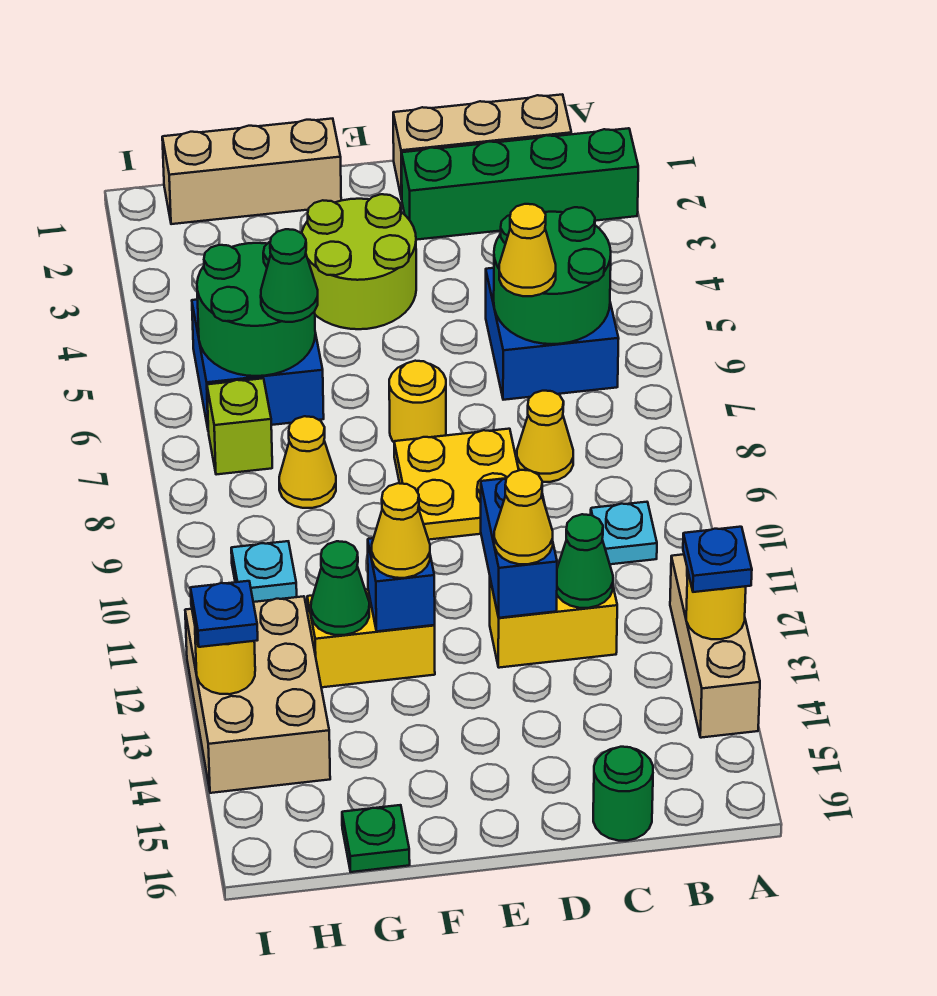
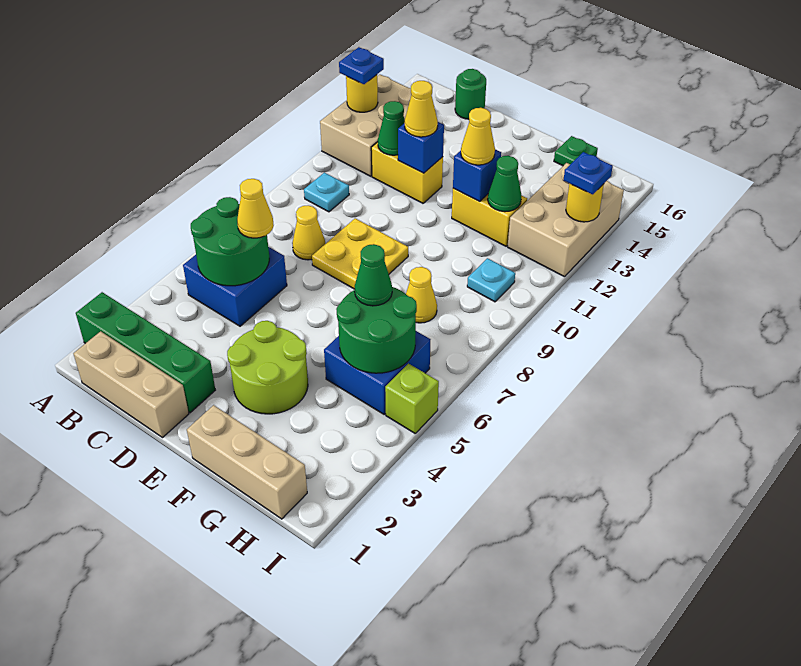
tan 1x3 brick [670,554,760,738] -> tan 2x3 brick [320,75,411,176]
blue 1x2 brick [481,478,557,618] -> blue 1x1 brick [398,122,444,173]
yellow 1x1 round brick [389,361,446,442] -> none
lime 1x1 brick [207,378,272,475] -> lime 1x1 brick moved to [385,364,439,433]

